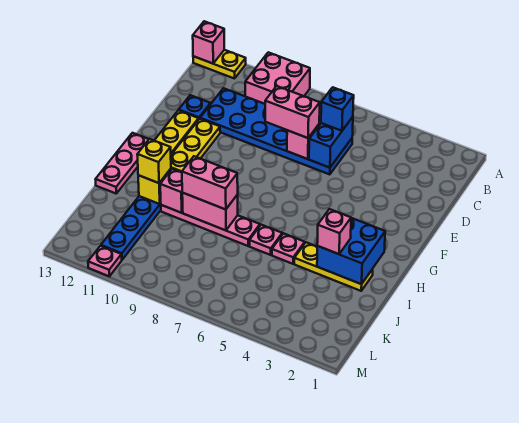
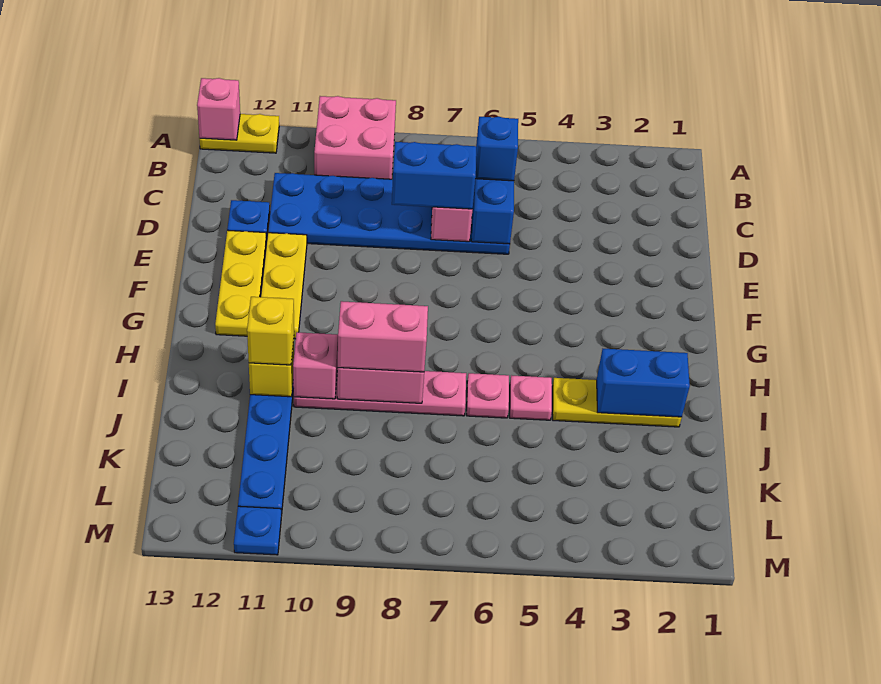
pink 1x2 brick [265,86,320,138] -> blue 1x2 brick [392,142,476,209]
pink 1x3 plate [96,133,149,193] -> none
blue 2x2 brick [317,218,385,284] -> blue 1x2 brick [597,349,690,417]
pink 1x1 brick [317,209,351,254] -> none
pink 1x1 plate [88,246,122,276] -> blue 1x1 plate [234,506,281,555]

